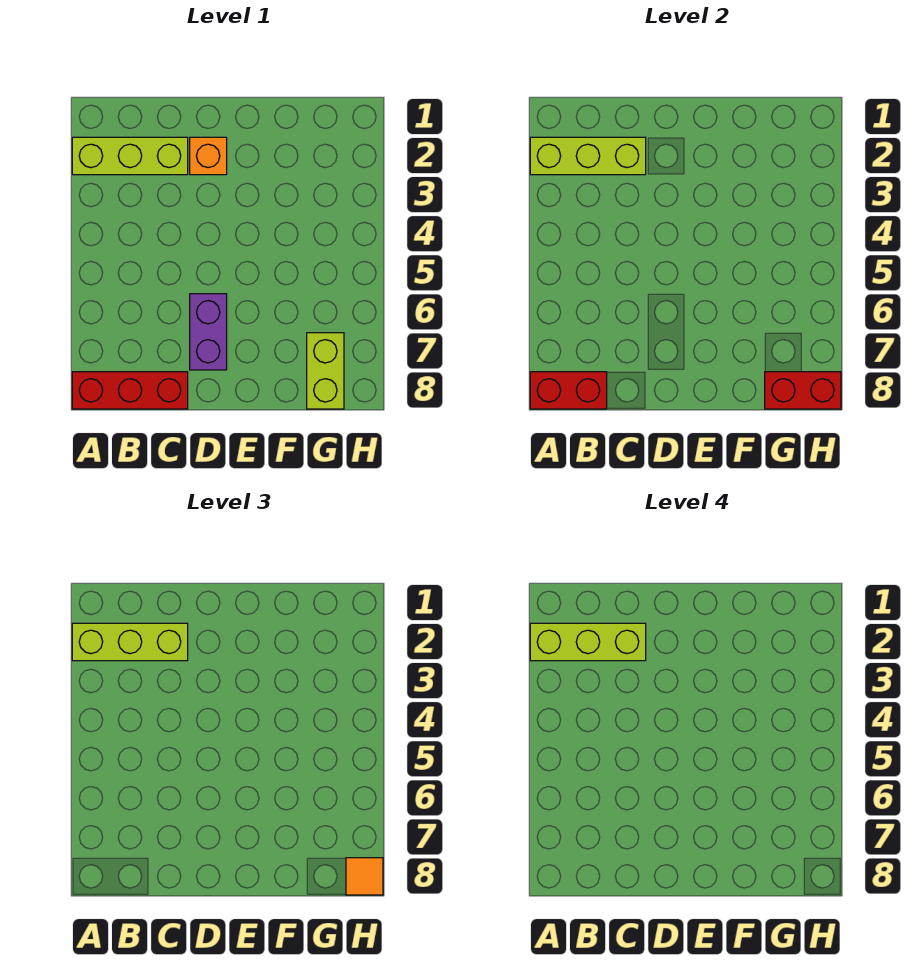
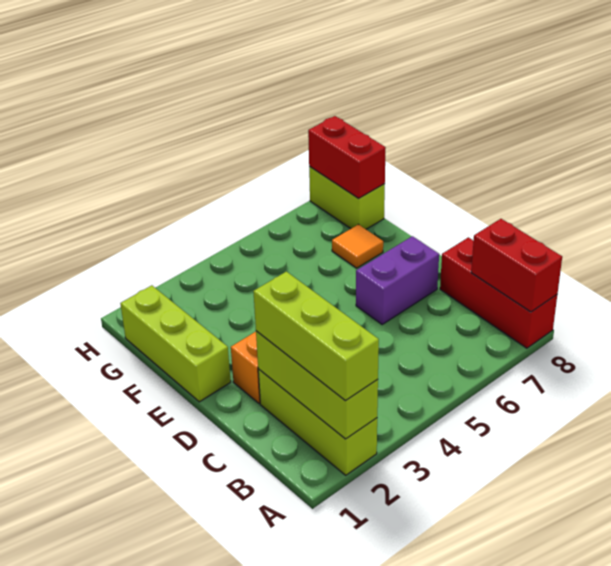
lime 1x3 brick [530,623,646,661] -> lime 1x3 brick moved to [120,285,231,402]
lime 1x2 brick [307,333,344,409] -> lime 1x2 brick turned to [309,167,385,229]
orange 1x1 tile [346,858,383,895] -> orange 1x1 tile moved to [332,224,383,268]

